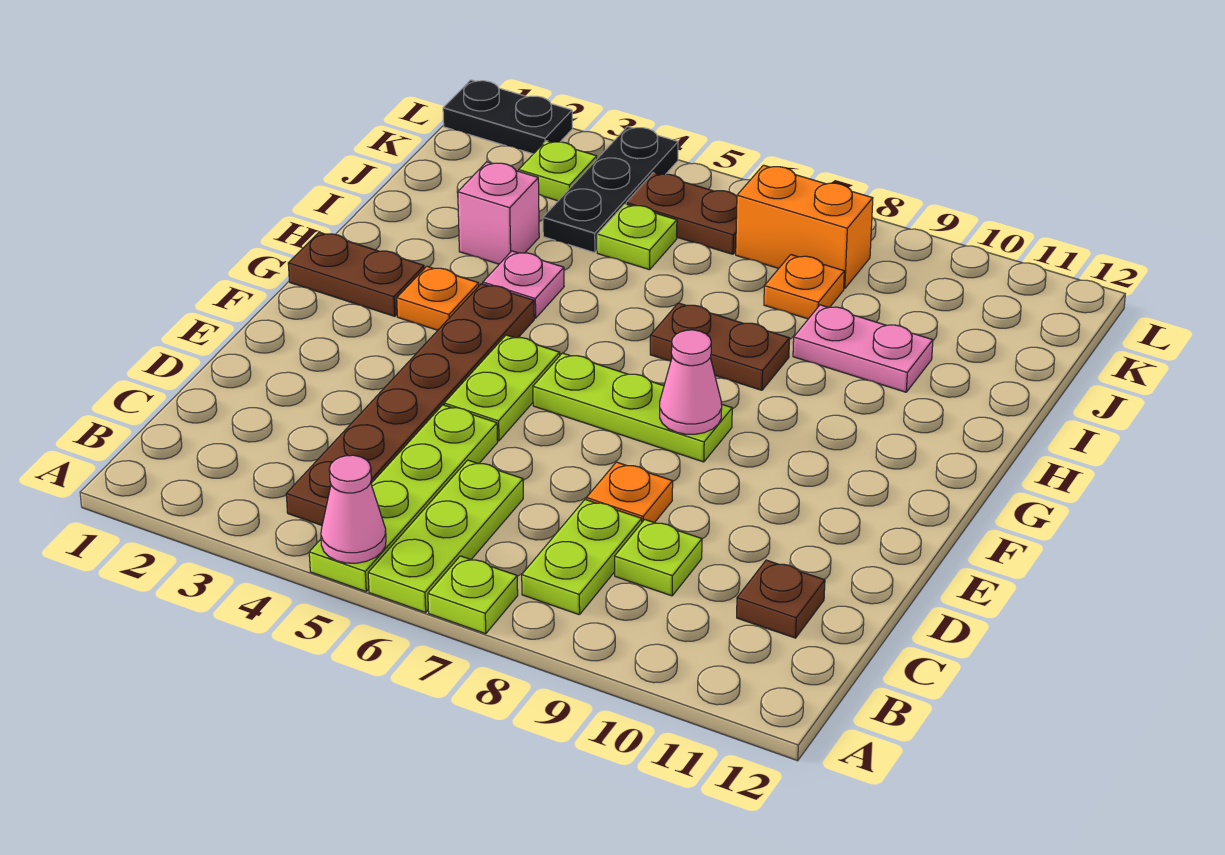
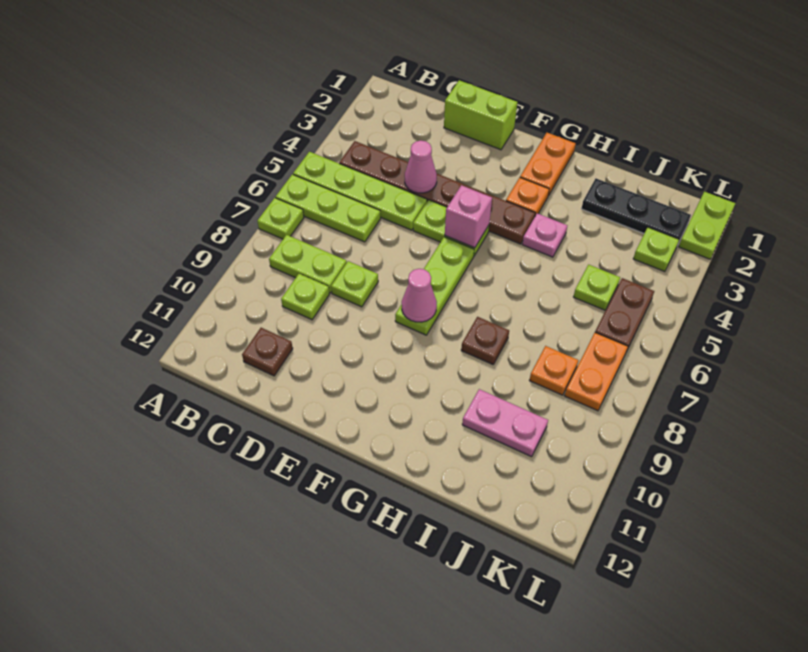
pink 1x1 cone [321,455,386,563] -> pink 1x1 cone moved to [405,140,437,193]
none -> lime 1x2 brick [444,80,517,150]
orange 1x1 plate [586,462,673,523] -> lime 1x1 plate [331,261,378,307]
brown 1x2 plate [288,232,424,316] -> orange 1x2 plate [520,133,576,196]
brown 1x2 plate [650,303,790,390] -> brown 1x1 plate [461,317,509,364]
pink 1x1 brick [458,162,539,264] -> pink 1x1 brick moved to [445,185,492,248]
pink 1x2 plate [793,305,933,392] -> pink 1x2 plate turned to [462,389,548,457]
black 1x3 plate [543,127,678,253] -> black 1x3 plate moved to [581,179,691,243]
orange 1x2 brick [736,165,873,289] -> orange 1x2 plate [564,333,628,411]
black 1x2 plate [443,80,572,154] -> lime 1x2 plate [679,192,735,259]

